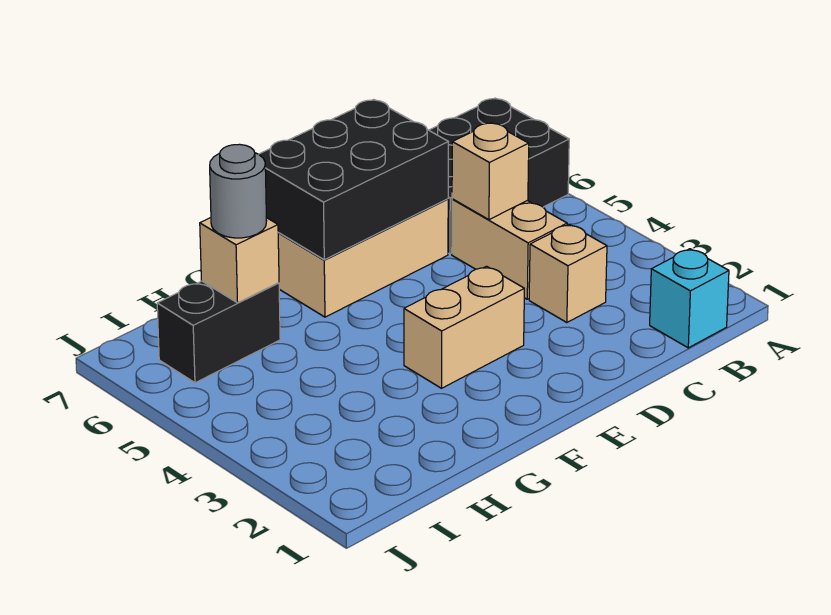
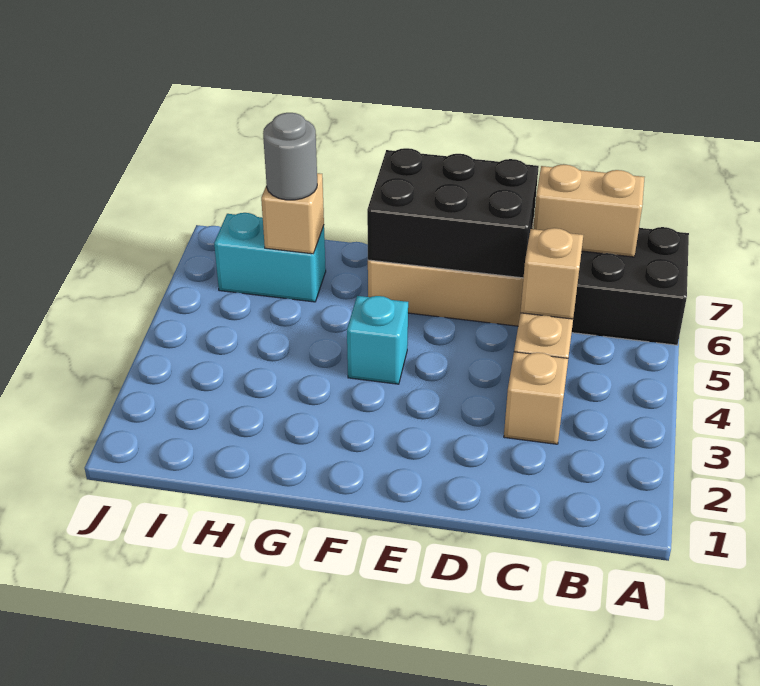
cyan 1x1 brick [650,249,729,348] -> cyan 1x1 brick moved to [347,296,408,384]
tan 1x2 brick [404,266,524,388] -> tan 1x2 brick moved to [533,164,645,257]
black 1x2 brick [157,281,280,383] -> cyan 1x2 brick [214,213,326,302]

